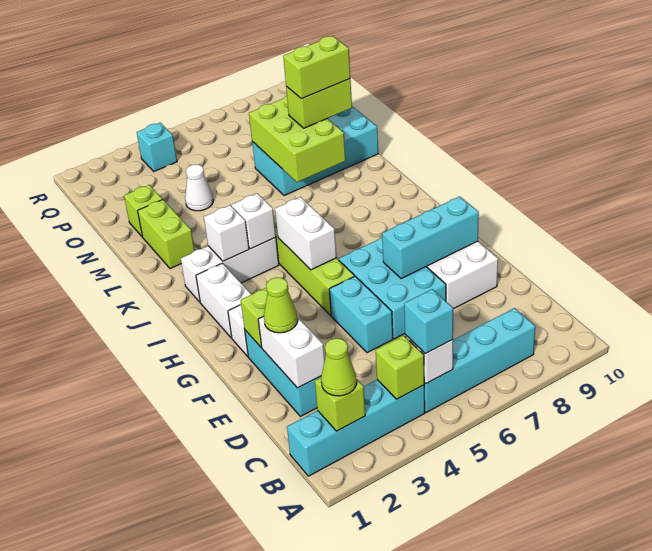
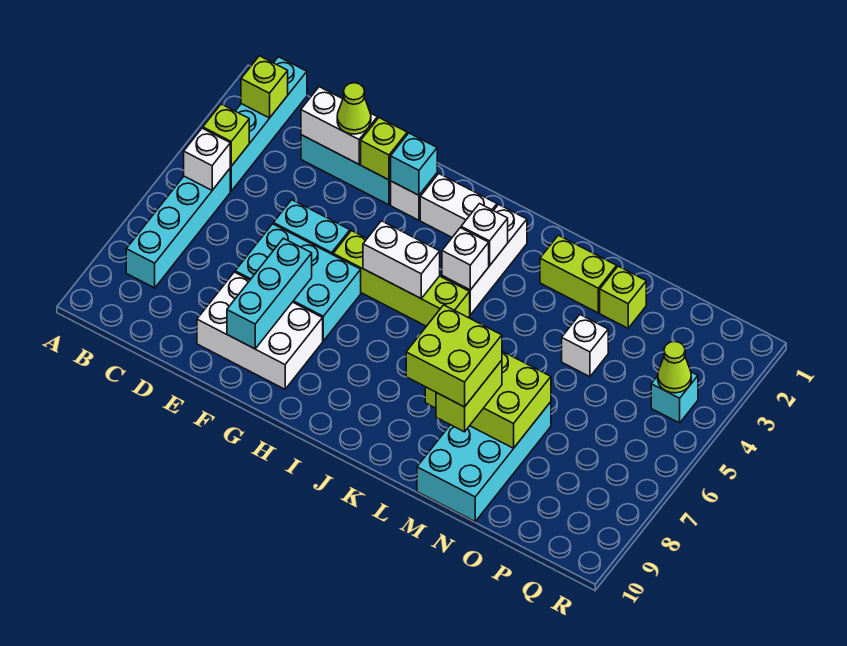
lime 1x1 cone [321,338,357,396] -> lime 1x1 cone moved to [658,342,691,393]
cyan 1x1 brick [404,289,453,354] -> cyan 1x1 brick moved to [390,133,437,195]
lime 1x2 brick [283,36,350,99] -> lime 2x2 brick [406,305,502,407]
white 1x1 cone [185,164,213,211] -> white 1x1 brick [562,315,608,377]

